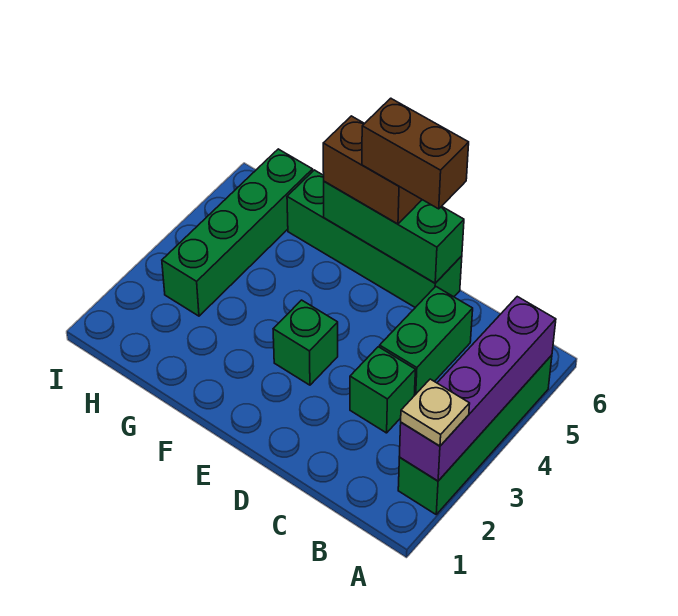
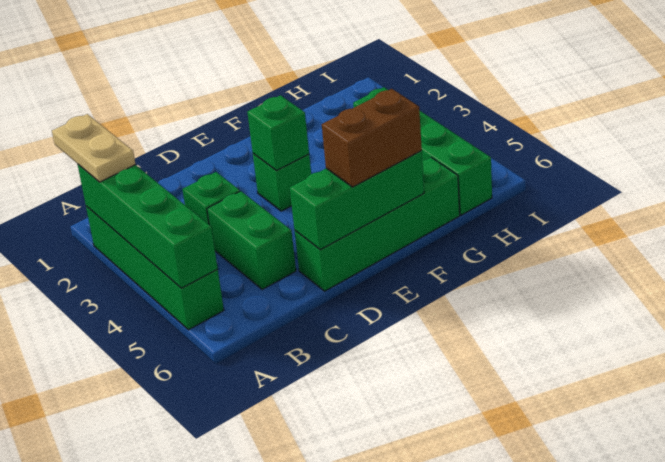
purple 1x4 brick [399,297,556,481] -> green 1x4 brick [78,165,218,288]
tan 1x1 plate [401,379,470,446] -> tan 1x2 plate [52,114,136,182]
brown 1x2 brick [362,98,469,209] -> none
none -> green 1x1 brick [247,95,309,171]

